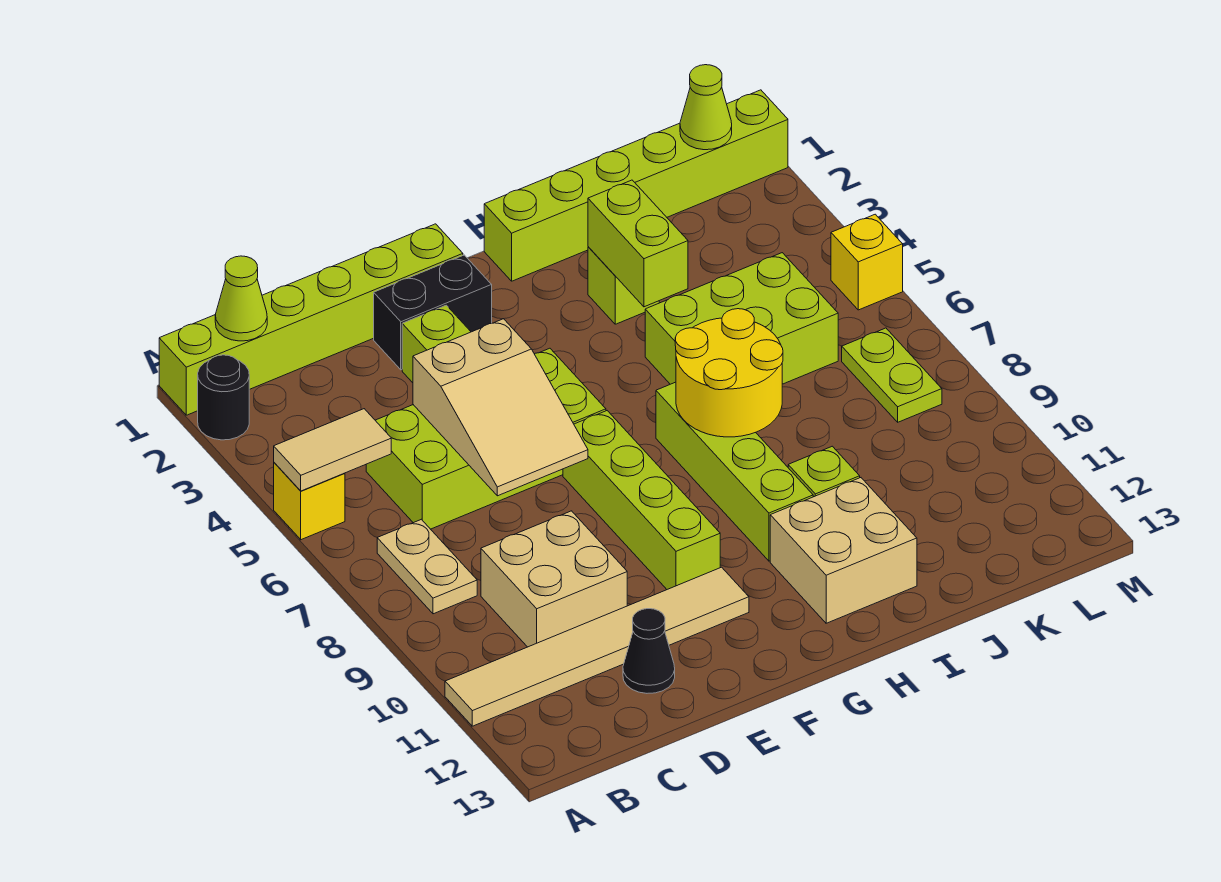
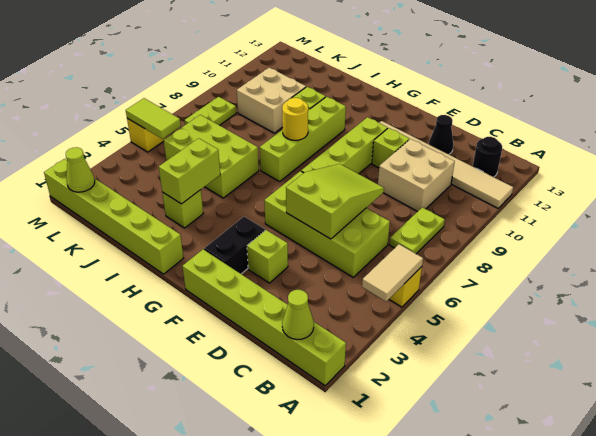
black 1x1 round brick [198,355,249,440] -> black 1x1 round brick moved to [473,137,502,177]
tan 1x2 tile [274,409,391,491] -> tan 1x2 tile turned to [362,244,423,301]
tan 1x2 plate [377,519,477,614] -> lime 1x2 plate [390,207,445,254]
tan 2x3 slope [413,319,588,496] -> lime 2x3 slope [286,164,384,239]
black 1x2 brick [374,255,492,370] -> black 1x2 brick turned to [204,217,265,274]
none -> lime 1x1 brick [372,128,409,168]
yellow 2x2 round brick [675,309,783,437] -> yellow 1x1 round brick [282,98,308,140]
tan 2x2 brick [770,478,917,623] -> tan 2x2 brick moved to [237,68,306,133]
none -> lime 1x2 tile [126,98,181,139]

